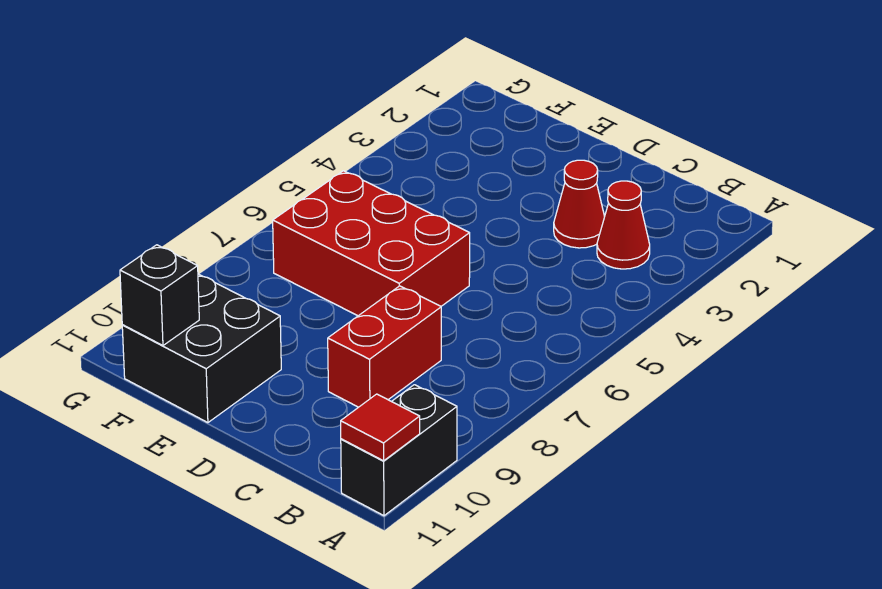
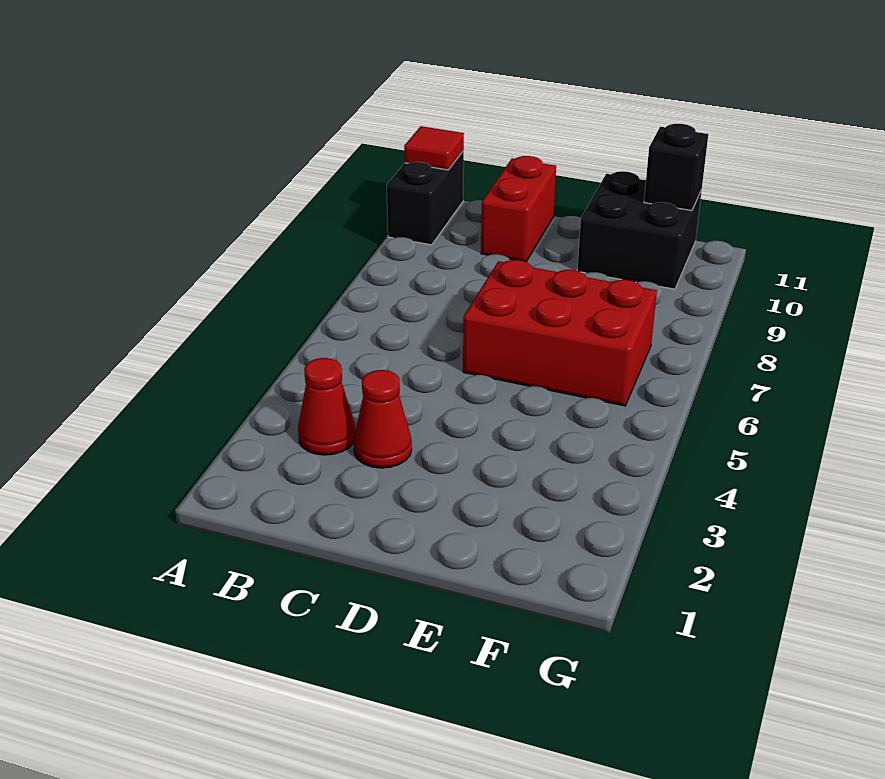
red 1x2 brick [328,286,441,407] -> red 1x2 brick moved to [481,156,556,262]

